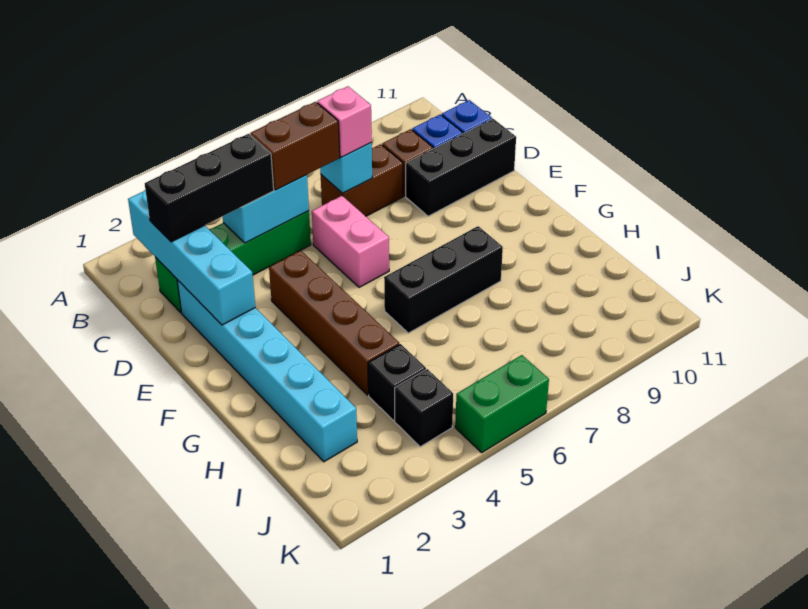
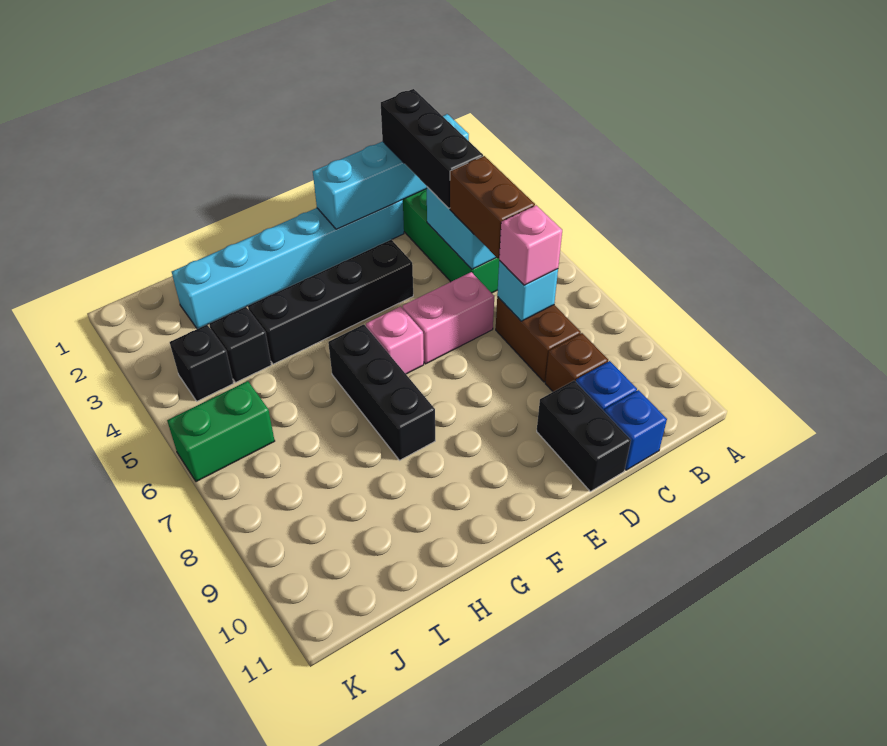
black 1x3 brick [406,119,516,216] -> black 1x2 brick [537,380,631,491]
brown 1x4 brick [269,250,399,395] -> black 1x4 brick [248,240,413,364]
none -> pink 1x1 brick [366,306,424,374]
green 1x2 brick [455,355,549,453] -> green 1x2 brick turned to [167,381,275,482]

